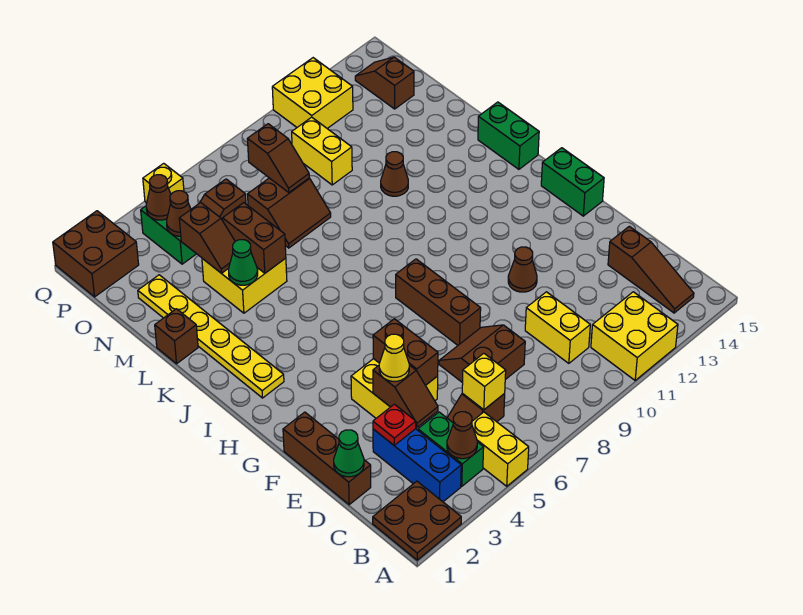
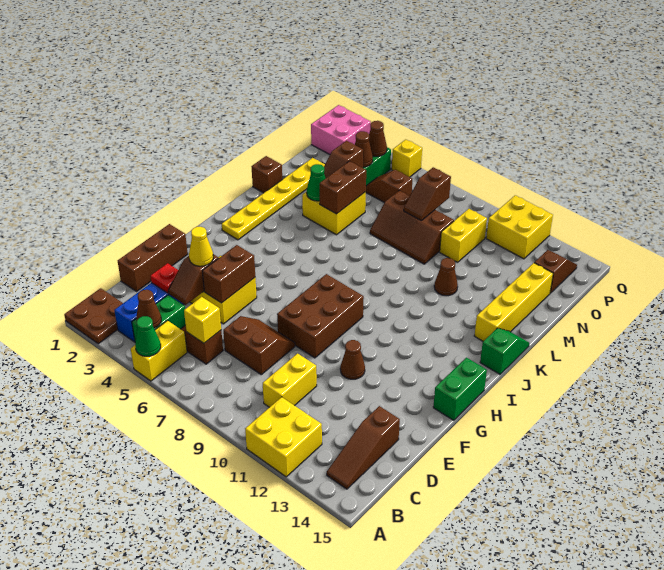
green 1x1 cone [334,430,364,477] -> green 1x1 cone moved to [135,316,161,356]
brown 1x3 brick [396,259,481,345] -> brown 2x3 brick [277,274,364,358]
green 1x2 brick [478,102,539,169] -> green 1x2 slope [480,328,529,374]
none -> yellow 1x4 brick [474,263,553,341]
brown 2x2 slope [248,178,331,248] -> brown 2x3 slope [370,191,454,264]
brown 2x2 brick [53,211,139,297] -> pink 2x2 brick [311,105,371,154]

